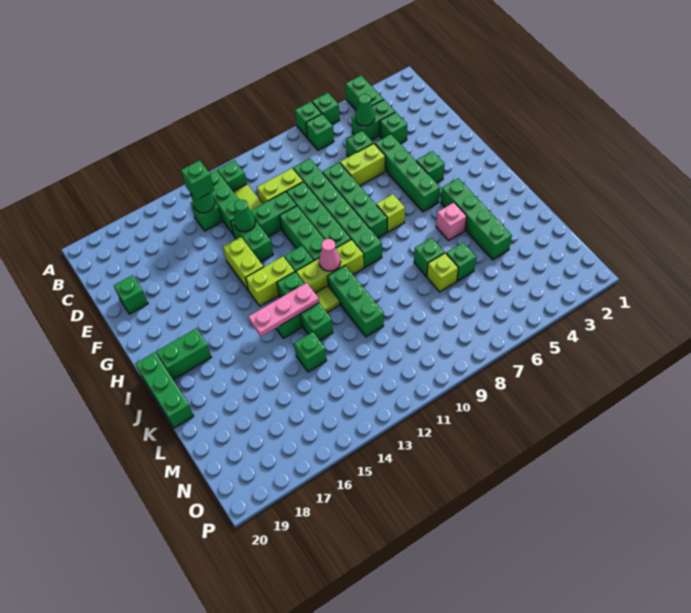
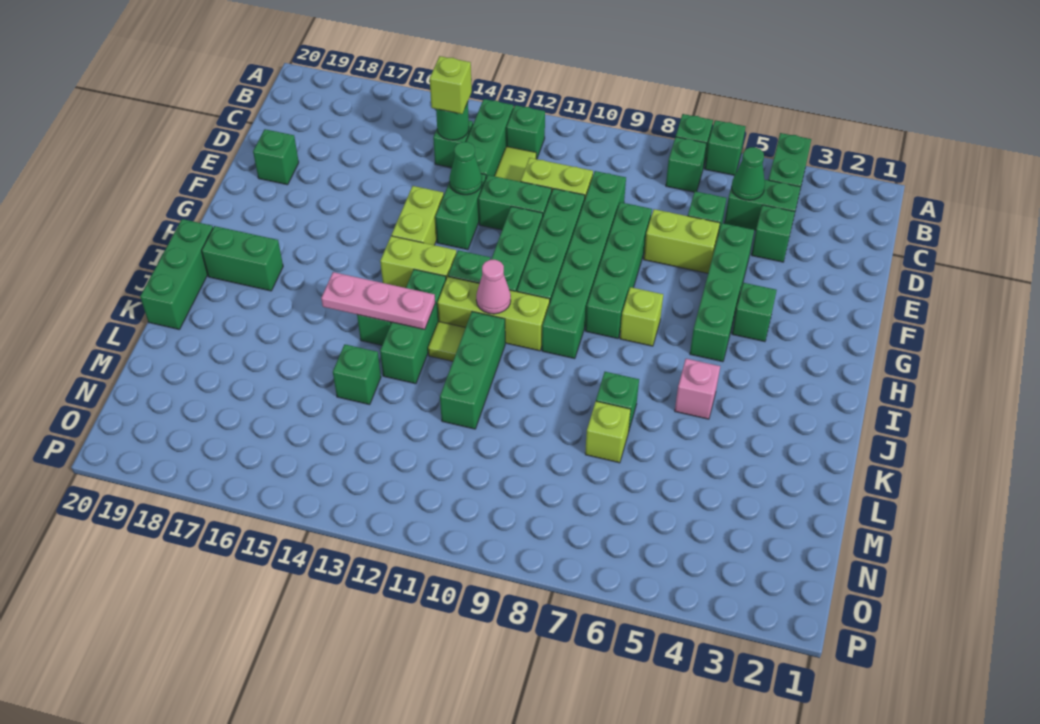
green 1x1 brick [181,160,214,200] -> lime 1x1 brick [430,56,472,114]
green 1x4 brick [441,178,512,260] -> none
green 1x1 brick [446,242,476,281] -> none

